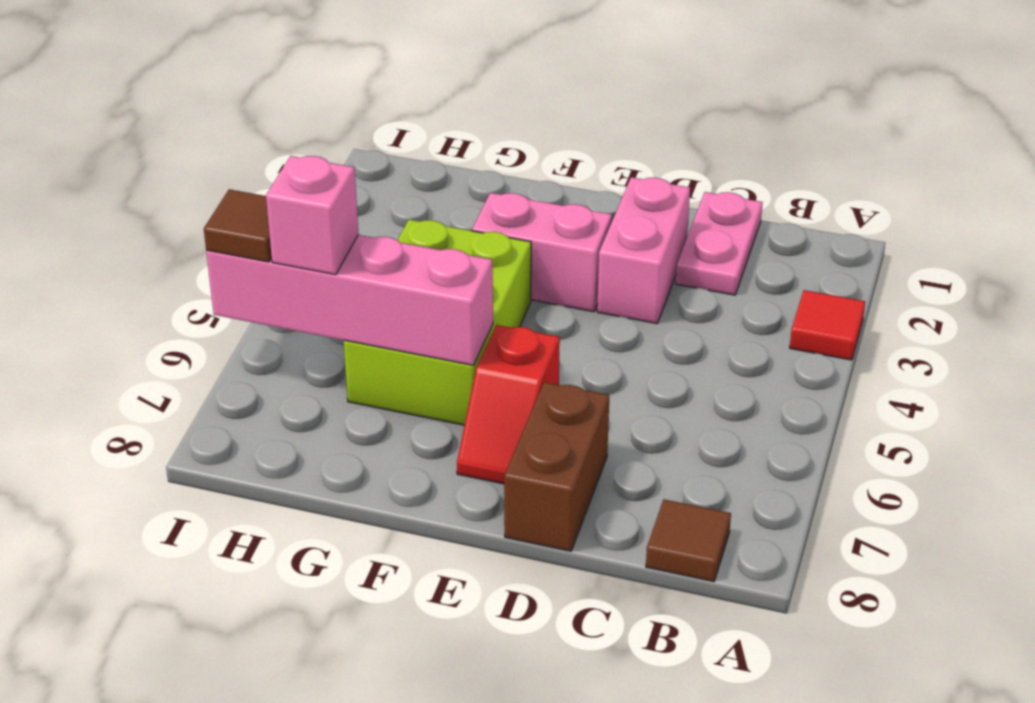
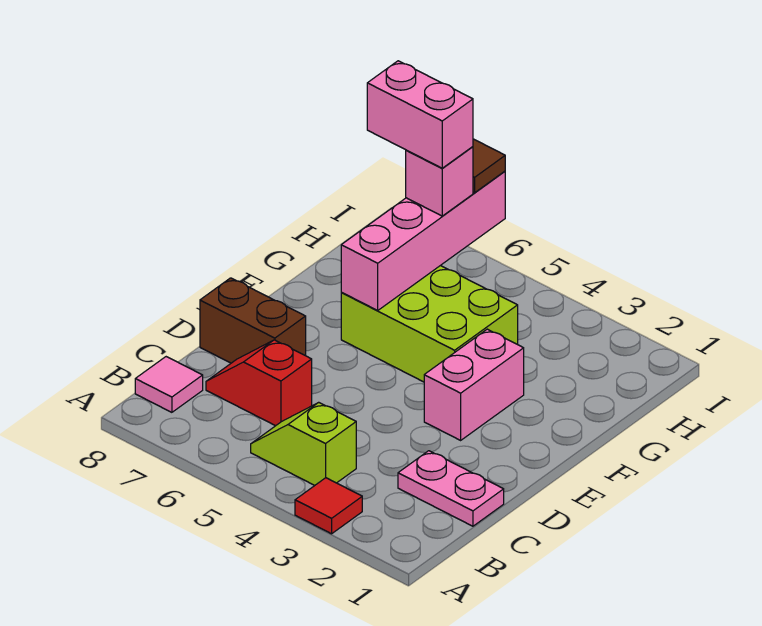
none -> lime 1x2 slope [251,402,356,486]
brown 1x1 tile [646,500,731,582] -> pink 1x1 tile [135,357,203,412]
pink 1x2 brick [597,177,690,324] -> pink 1x2 brick moved to [367,61,473,168]
red 1x2 slope [457,325,560,484] -> red 1x2 slope moved to [206,340,312,426]

